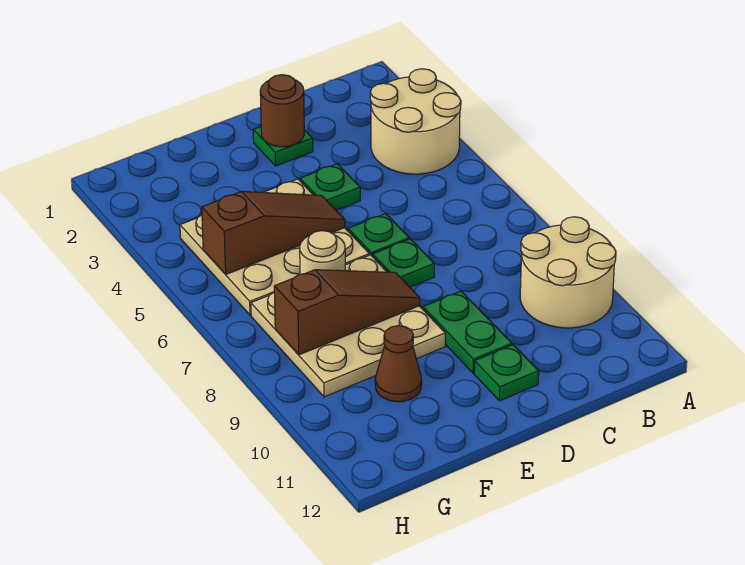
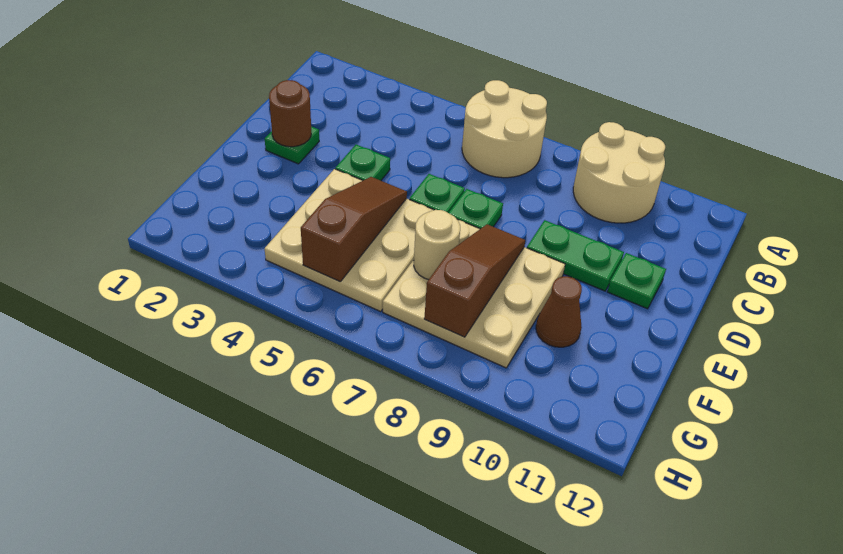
tan 2x2 round brick [370,69,461,174] -> tan 2x2 round brick moved to [462,80,547,178]

